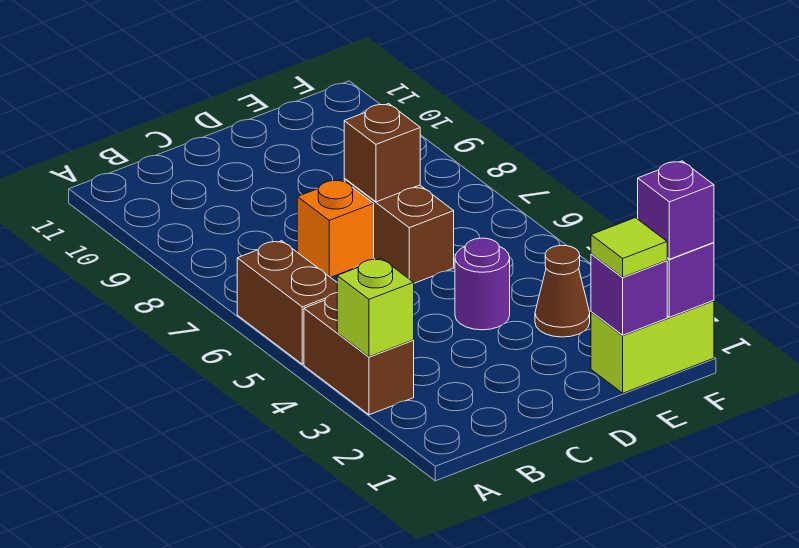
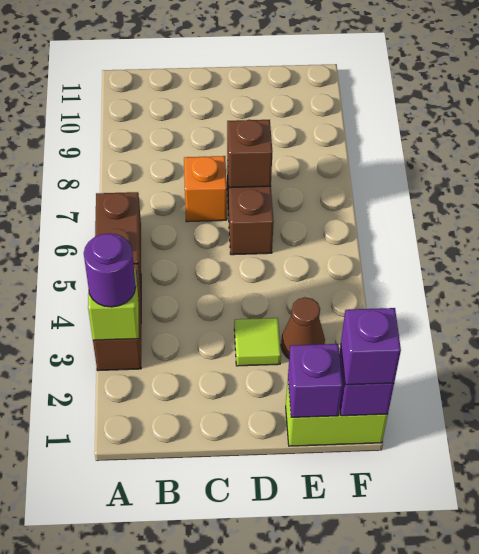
purple 1x1 round brick [455,238,510,330] -> purple 1x1 round brick moved to [84,233,136,307]
lime 1x1 tile [591,218,667,277] -> lime 1x1 tile moved to [234,318,281,366]

